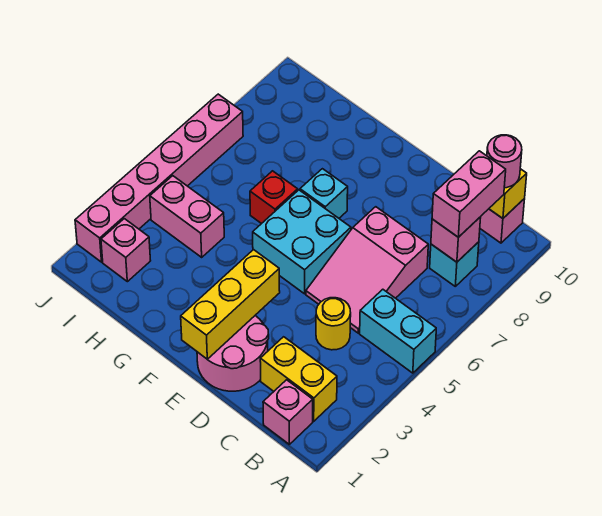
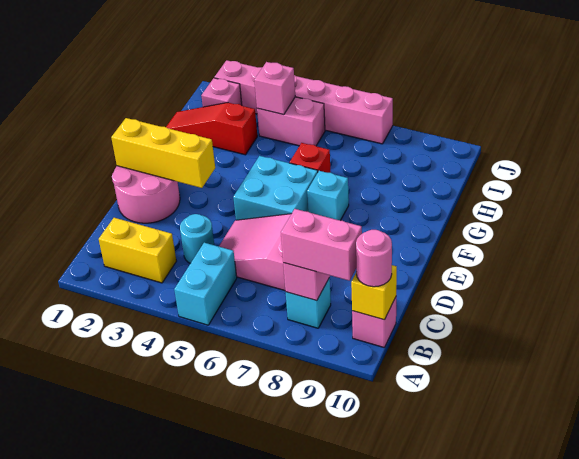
pink 1x1 brick [263,380,313,444] -> pink 1x1 brick moved to [254,62,295,115]
yellow 1x2 brick [260,337,337,421] -> yellow 1x2 brick turned to [99,218,176,283]
yellow 1x1 round brick [316,298,351,350] -> cyan 1x1 round brick [180,214,214,263]
none -> red 1x3 slope [166,103,257,155]
pink 1x2 brick [150,176,224,257] -> pink 1x2 brick turned to [257,97,325,146]

